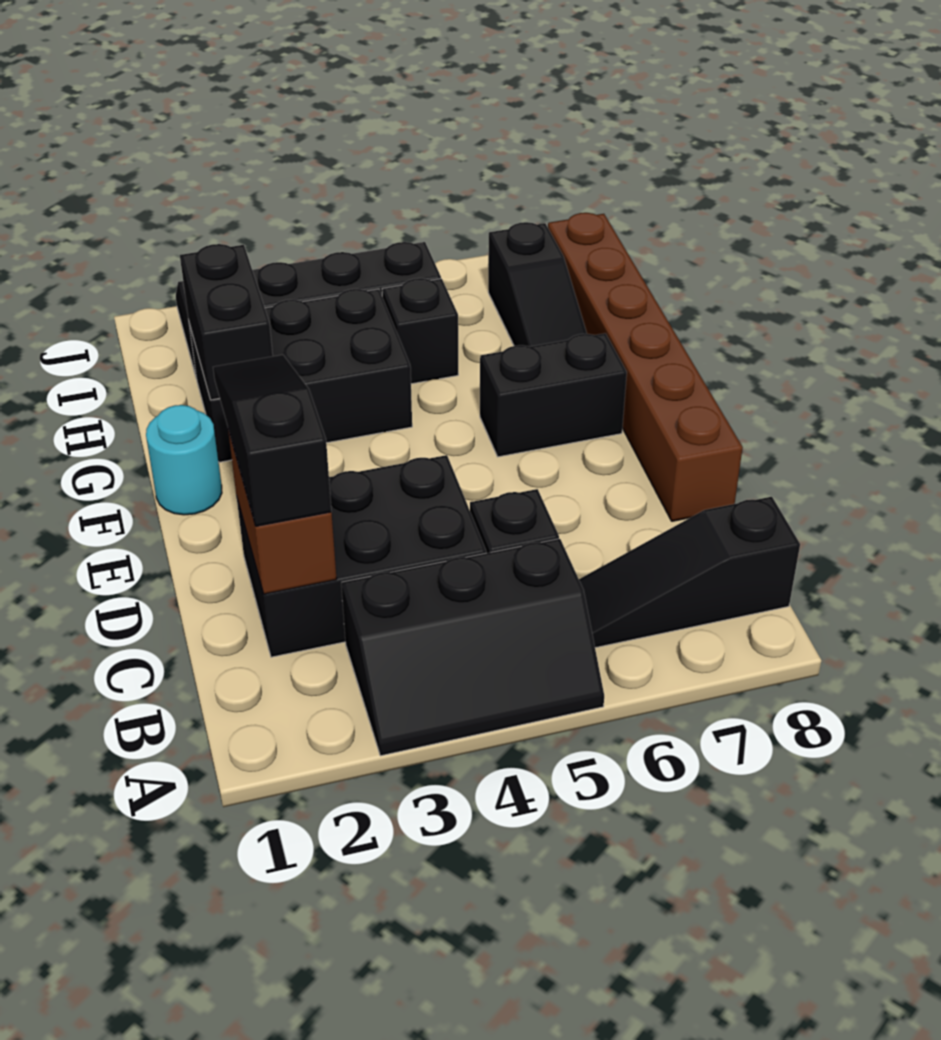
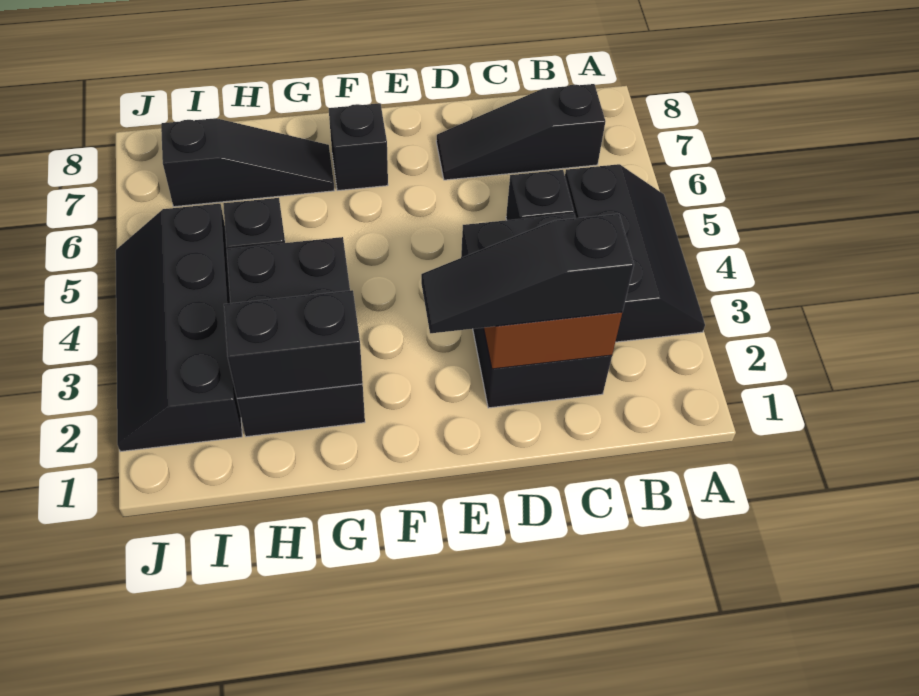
black 1x3 slope [579,497,800,648] -> black 1x3 slope turned to [436,84,605,180]
brown 1x6 brick [548,213,743,521] -> none
cyan 1x1 round brick [146,405,222,515] -> none
black 1x2 brick [480,333,627,457] -> black 1x1 brick [329,103,388,191]

